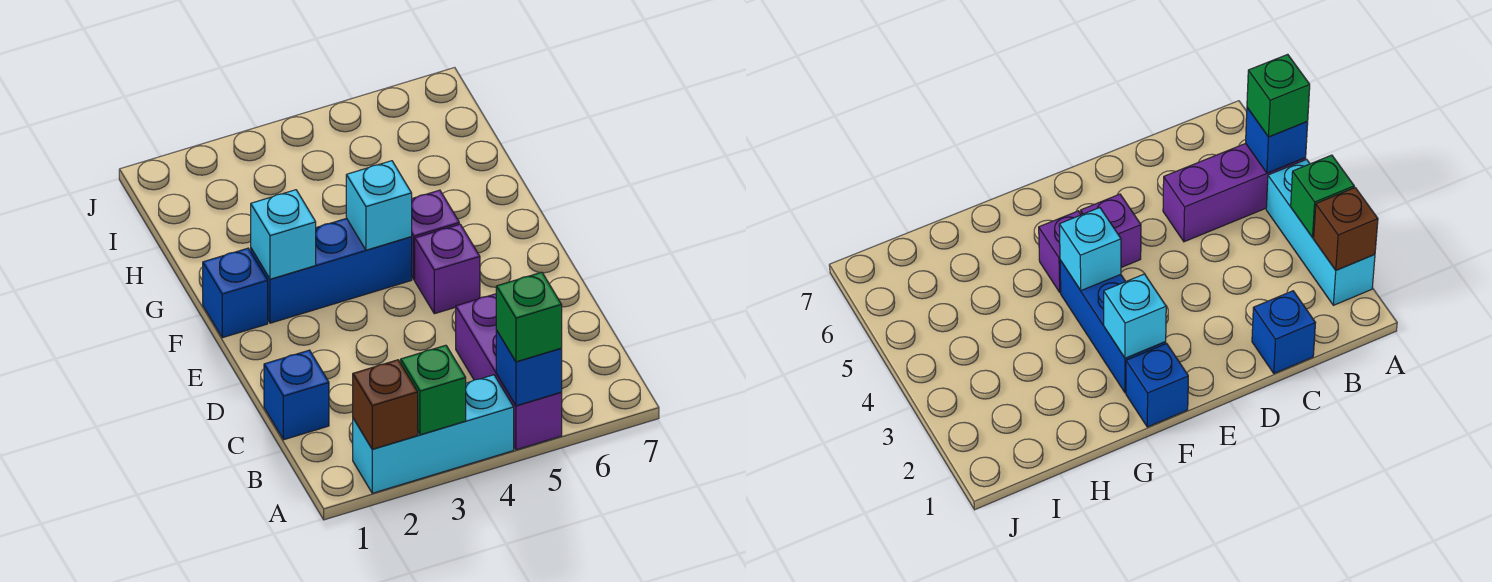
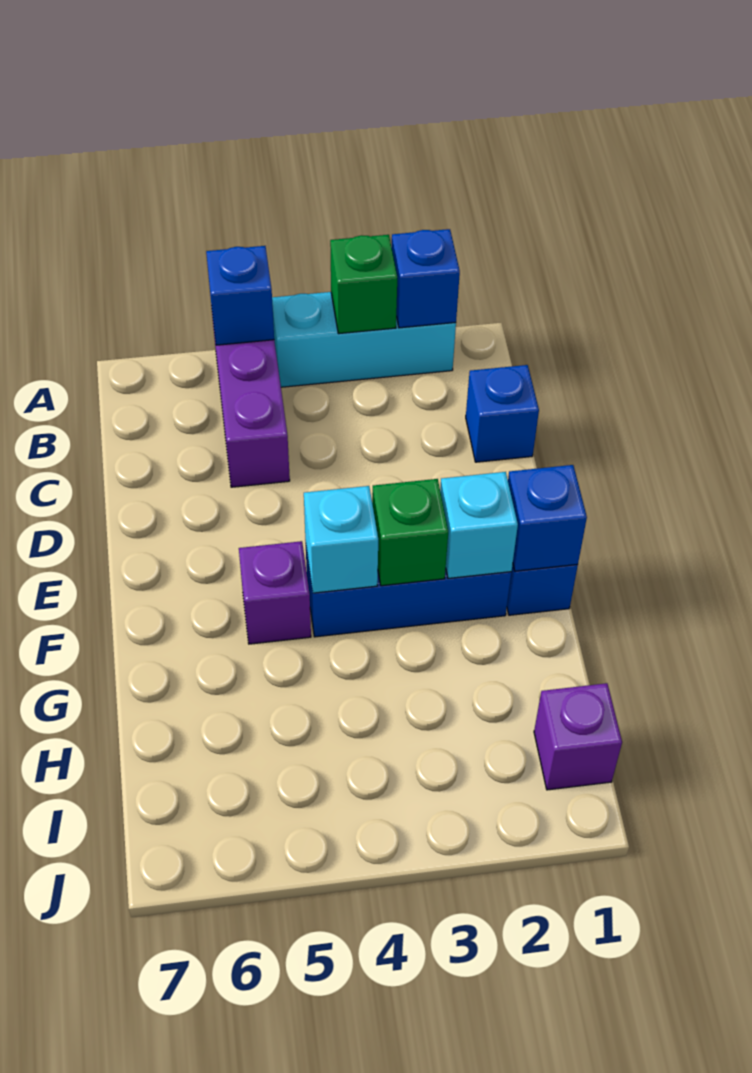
brown 1x1 brick [353,360,418,449] -> blue 1x1 brick [392,229,460,328]
green 1x1 brick [496,272,562,362] -> green 1x1 brick moved to [372,479,448,586]
purple 1x1 brick [415,224,480,314] -> purple 1x1 brick moved to [534,683,622,790]
none -> blue 1x1 brick [508,465,587,571]

